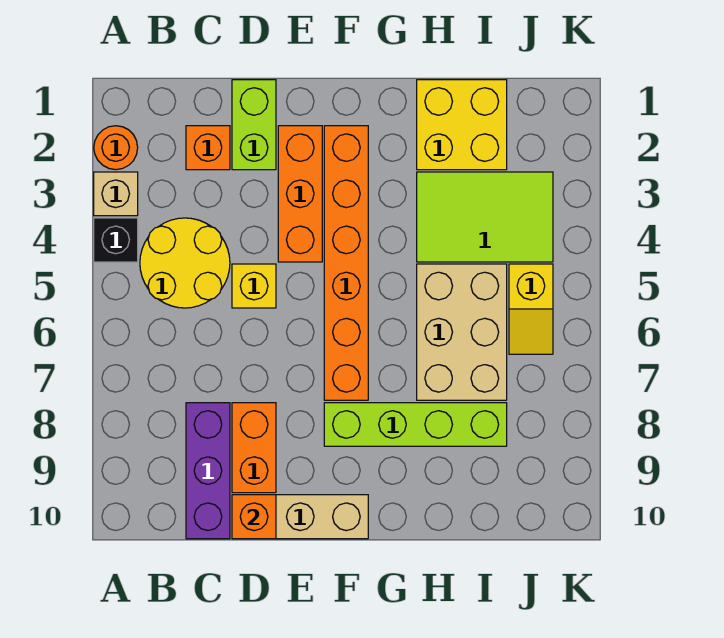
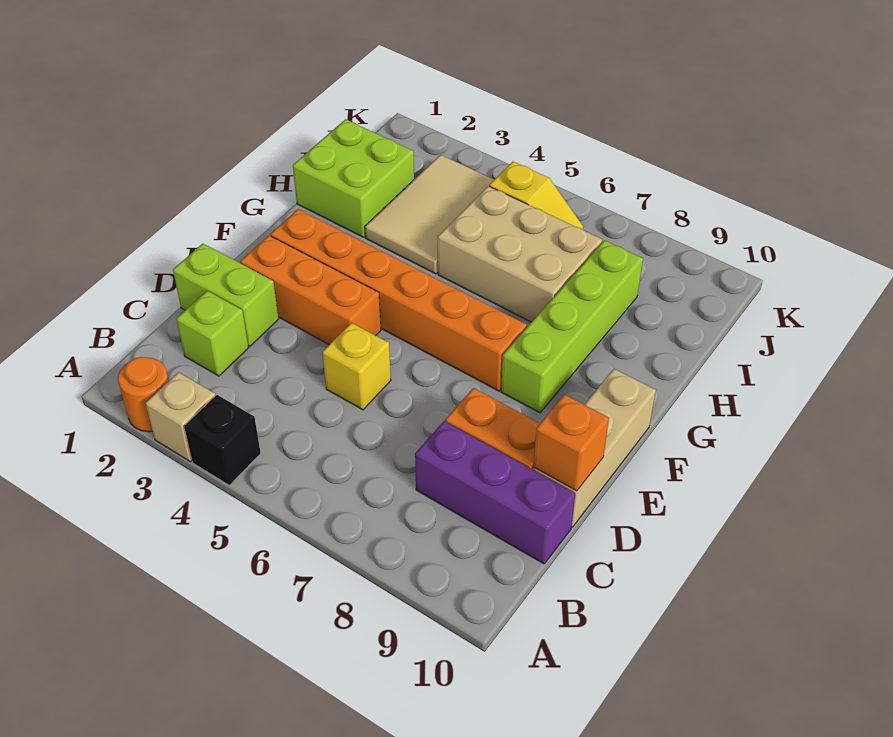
yellow 2x2 round brick [140,218,230,308] -> none
orange 1x1 brick [186,126,230,170] -> lime 1x1 brick [177,291,249,376]
yellow 2x2 brick [417,80,507,170] -> lime 2x2 brick [293,119,414,237]
lime 2x3 tile [417,172,553,262] -> tan 2x3 tile [365,155,494,274]

